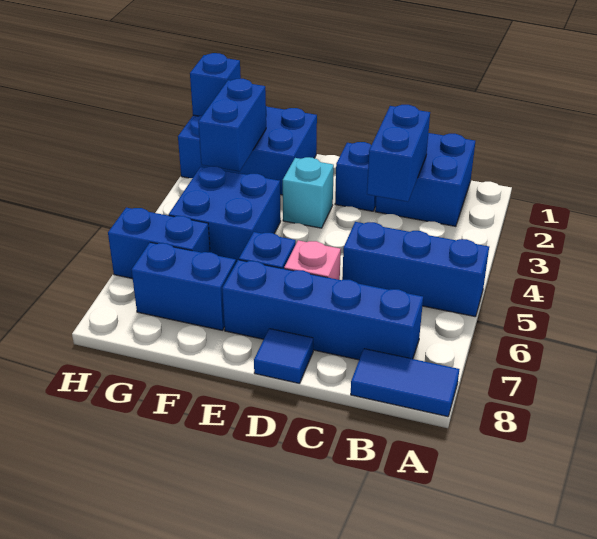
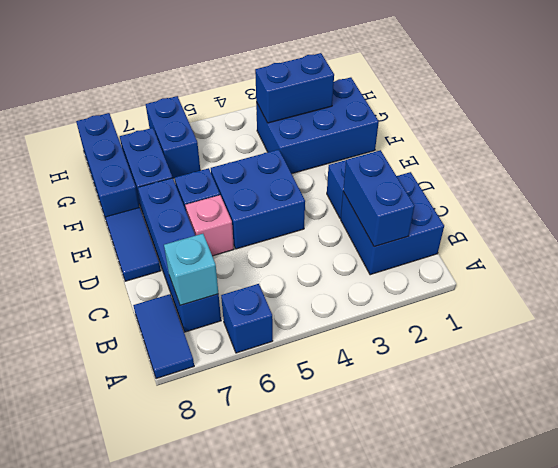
blue 1x3 brick [342,222,489,317] -> blue 1x3 brick moved to [76,113,140,219]
blue 1x2 brick [367,105,430,202] -> blue 1x2 brick turned to [343,150,415,247]
blue 1x1 tile [254,329,313,383] -> blue 1x2 tile [105,208,161,281]
cyan 1x1 brick [283,157,334,228] -> cyan 1x1 brick moved to [164,234,218,305]
blue 2x3 brick [178,106,317,195] -> blue 2x3 brick turned to [256,77,379,174]
blue 2x2 brick [169,166,281,262] -> blue 2x2 brick moved to [211,150,305,249]
blue 1x1 brick [190,53,241,116] -> blue 1x1 brick moved to [221,284,273,353]

